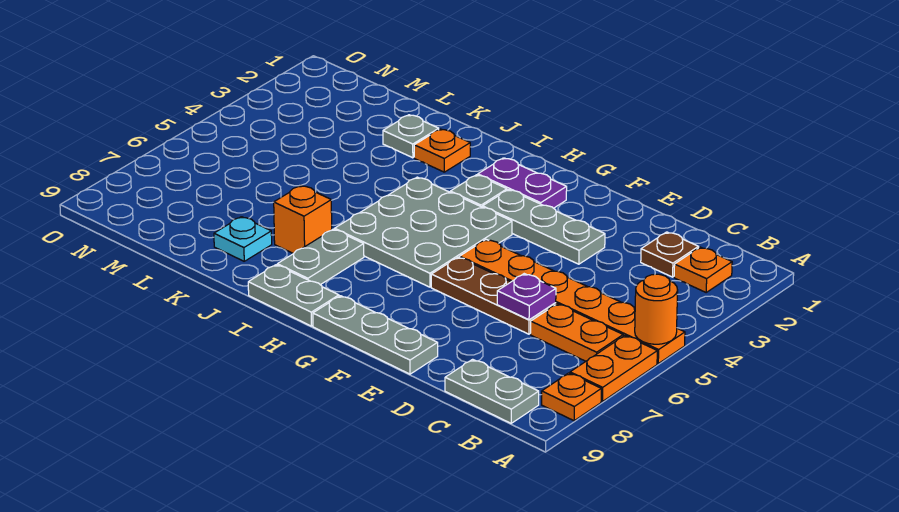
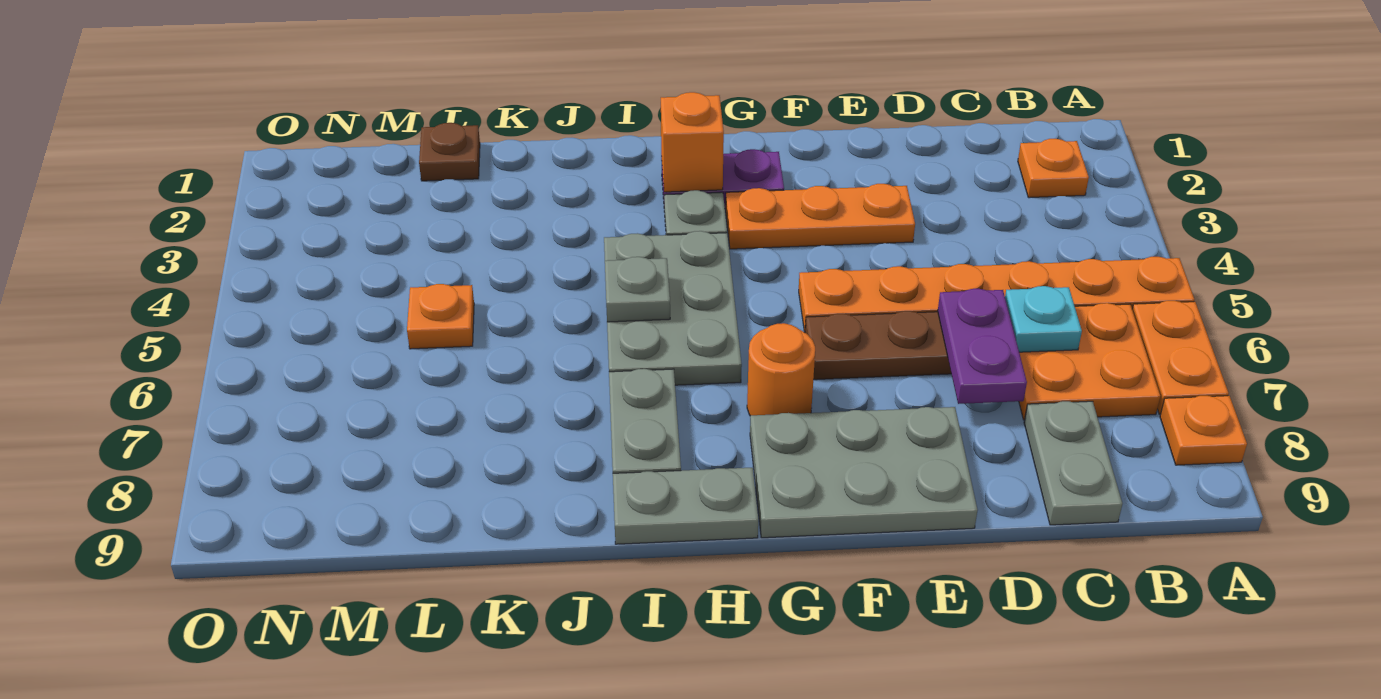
orange 1x1 round brick [635,274,678,344] -> orange 1x1 round brick moved to [747,323,815,416]
orange 1x2 plate [531,304,623,361] -> orange 2x2 plate [1019,303,1160,420]
grey 1x2 plate [445,359,539,423] -> grey 1x2 plate turned to [1024,401,1122,525]
brown 1x1 plate [641,232,699,277] -> brown 1x1 plate moved to [419,123,480,181]
purple 1x1 plate [497,274,556,320] -> purple 1x2 plate [938,289,1027,404]
grey 1x3 plate [483,190,605,264] -> orange 1x3 plate [726,184,915,249]
grey 1x3 plate [313,296,438,374] -> grey 2x3 plate [750,407,978,538]
grey 3x3 plate [335,177,512,287] -> grey 2x3 plate [604,231,742,385]
orange 1x1 plate [414,129,470,172] -> orange 1x1 plate moved to [407,284,474,349]
orange 1x1 brick [274,186,332,254] -> orange 1x1 brick moved to [661,92,724,192]
grey 1x1 plate [383,115,439,158] -> grey 1x1 plate moved to [605,257,670,322]
cyan 1x1 plate [214,217,272,261] -> cyan 1x1 plate moved to [1005,286,1082,352]

